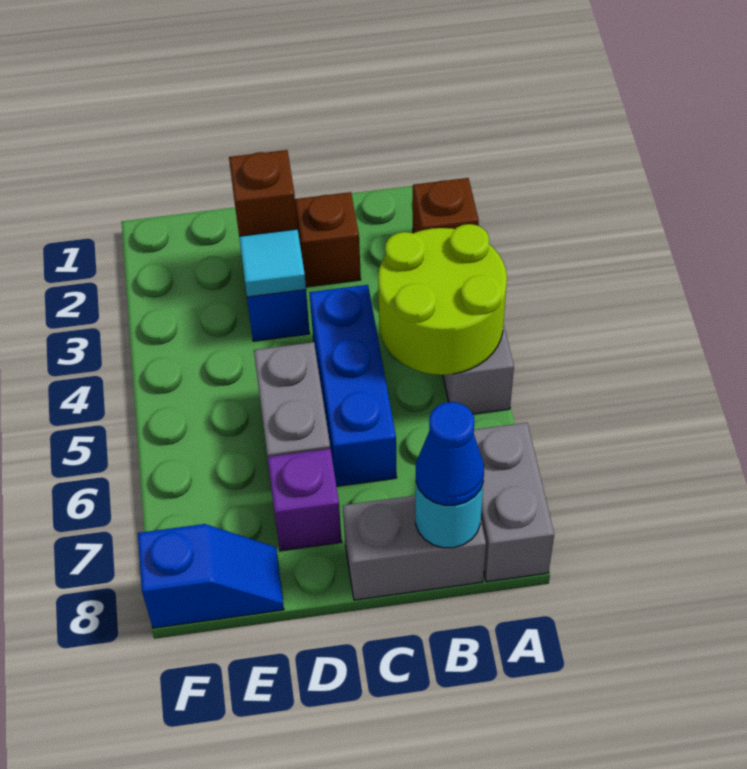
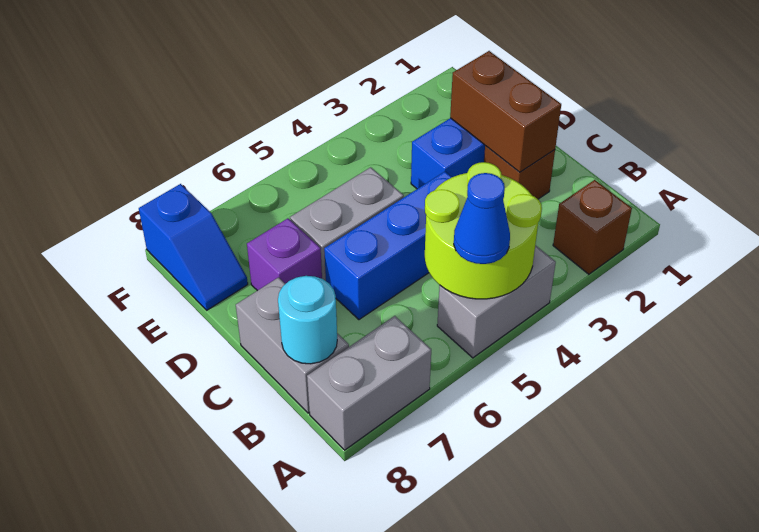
blue 1x1 cone [416,402,484,505] -> blue 1x1 cone moved to [454,173,510,264]
brown 1x1 brick [229,150,297,236] -> brown 1x2 brick [450,51,561,172]
cyan 1x1 tile [239,229,306,297] -> none

